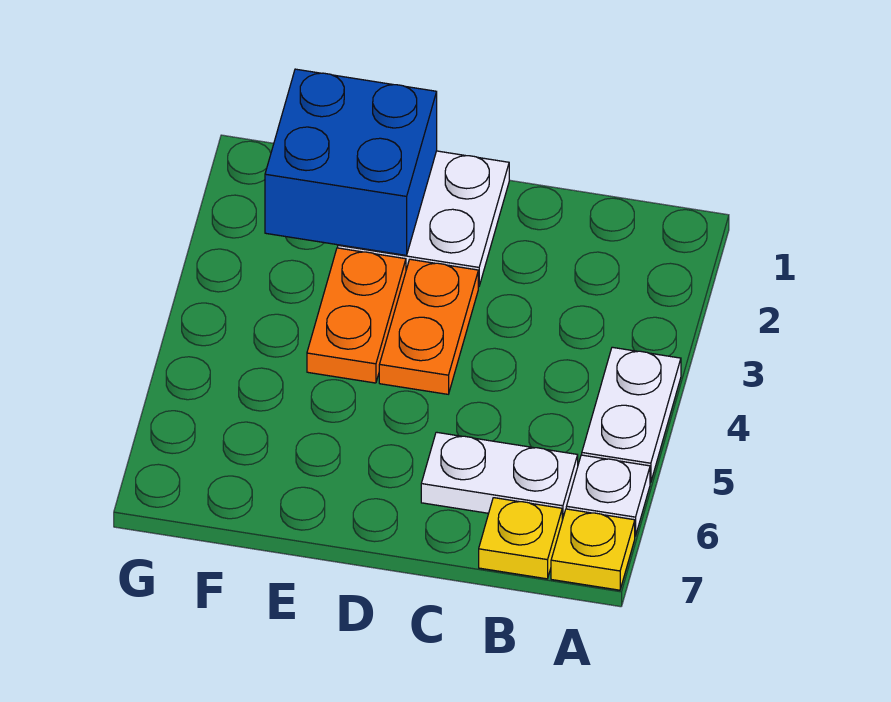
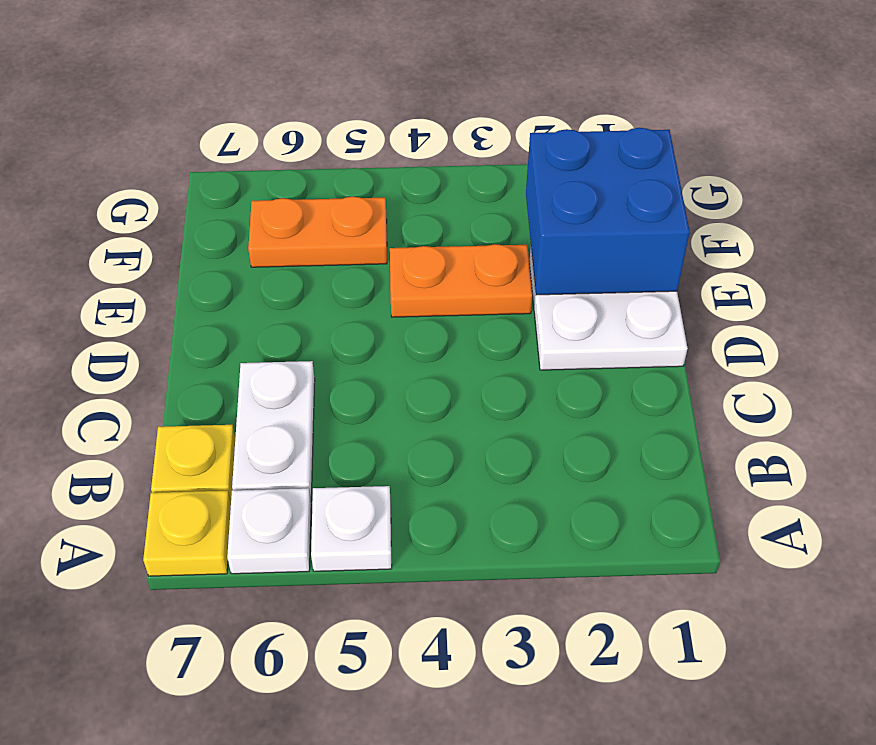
white 1x2 plate [582,347,681,483] -> white 1x1 plate [311,486,392,571]
orange 1x2 plate [379,259,478,394] -> orange 1x2 plate moved to [248,197,387,267]

